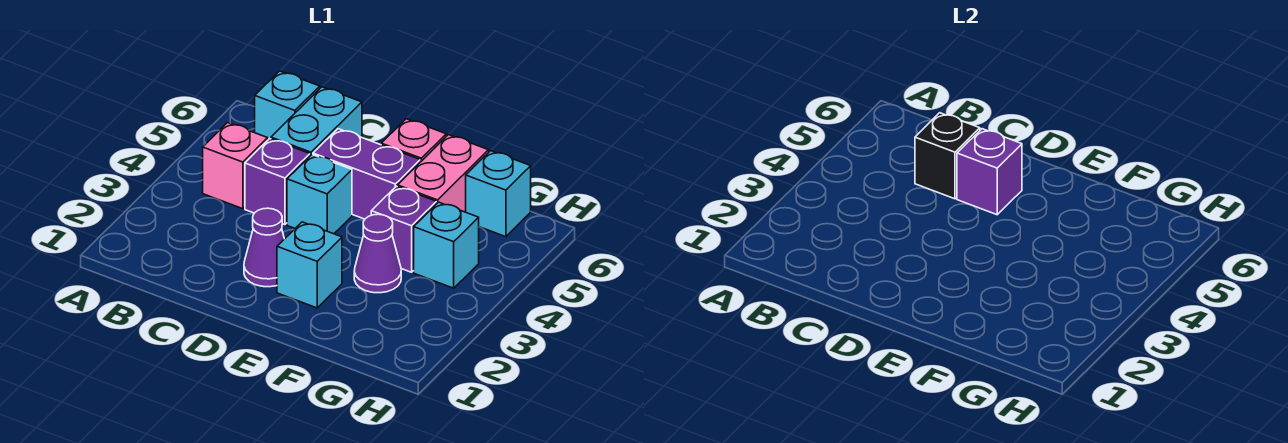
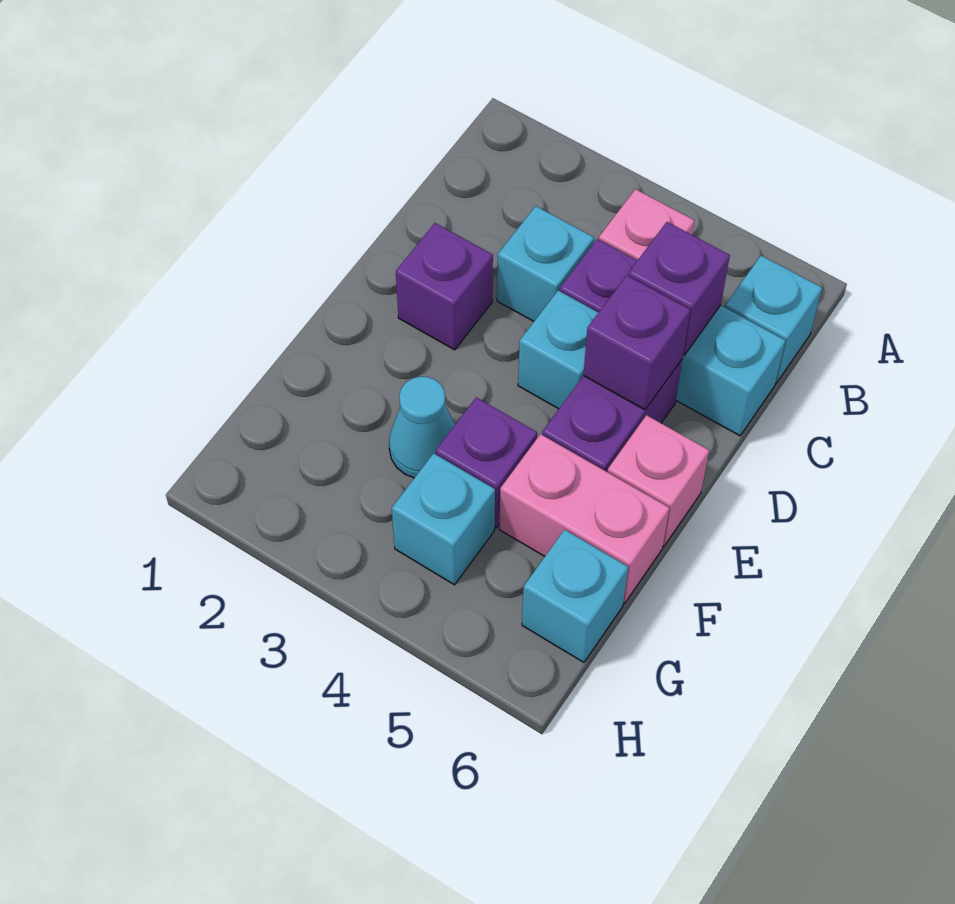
black 1x1 brick [915,113,980,199] -> purple 1x1 brick [628,222,730,355]
purple 1x1 cone [244,208,284,287] -> purple 1x1 brick [396,223,493,350]
cyan 1x1 brick [277,222,342,308] -> cyan 1x1 brick moved to [497,206,594,321]
purple 1x1 cone [354,214,401,293] -> cyan 1x1 cone [389,377,455,478]

